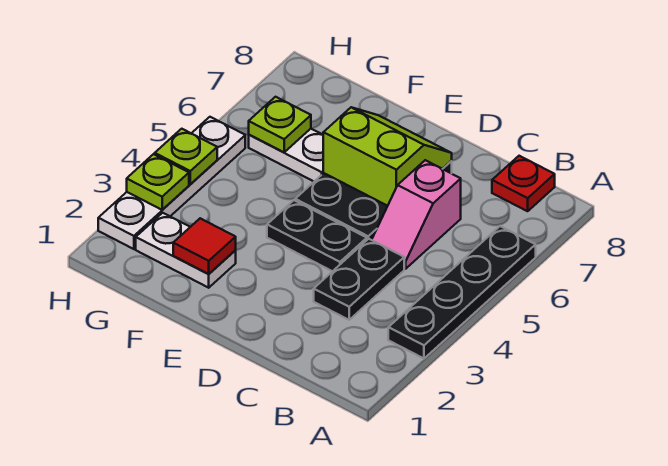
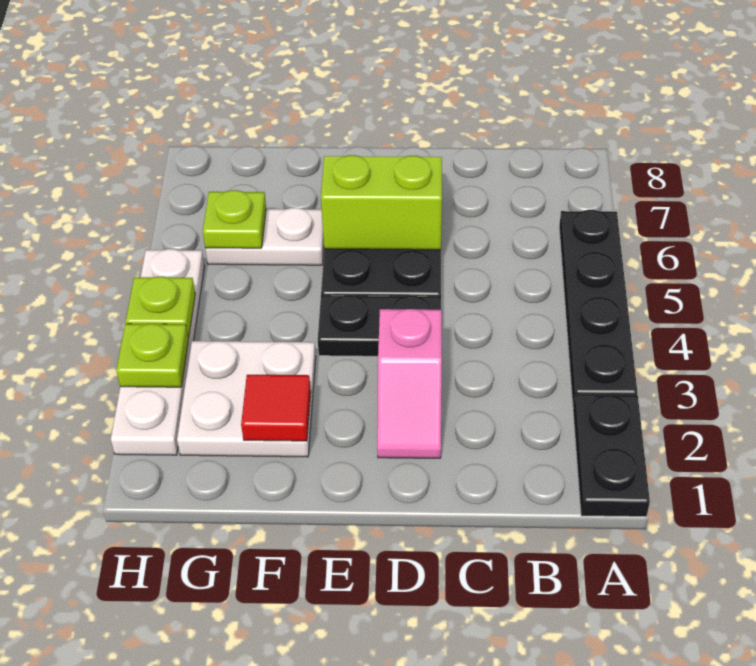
red 1x1 plate [492,156,555,211] -> none
black 1x2 plate [314,239,404,320] -> black 1x2 plate moved to [573,395,650,517]
pink 1x2 slope [372,160,461,269] -> pink 1x2 slope moved to [377,309,442,458]
white 1x2 plate [136,213,236,288] -> white 2x2 plate [177,341,316,457]

